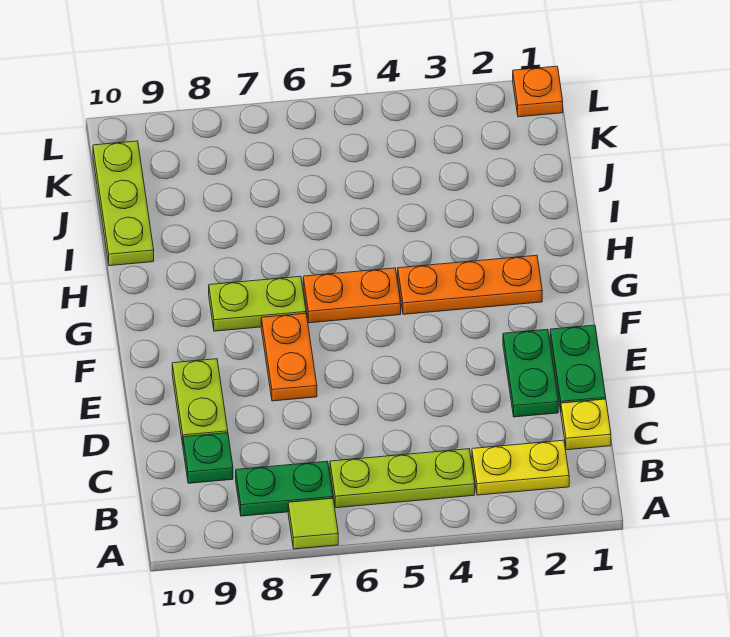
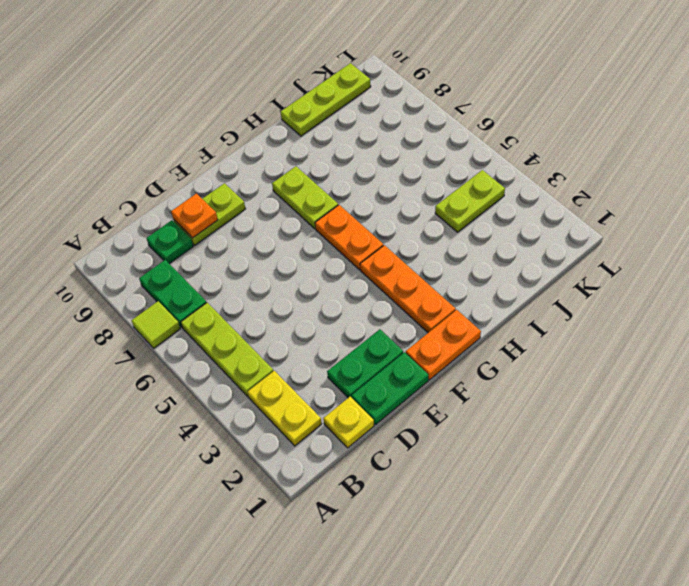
orange 1x2 plate [261,313,317,401] -> orange 1x2 plate moved to [406,310,481,380]
none -> lime 1x2 plate [435,170,505,232]
orange 1x1 plate [513,66,563,117] -> orange 1x1 plate moved to [171,194,218,238]

